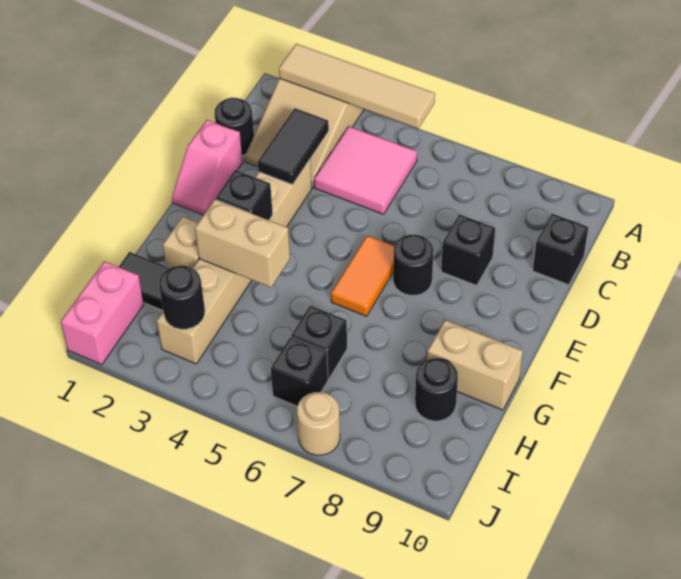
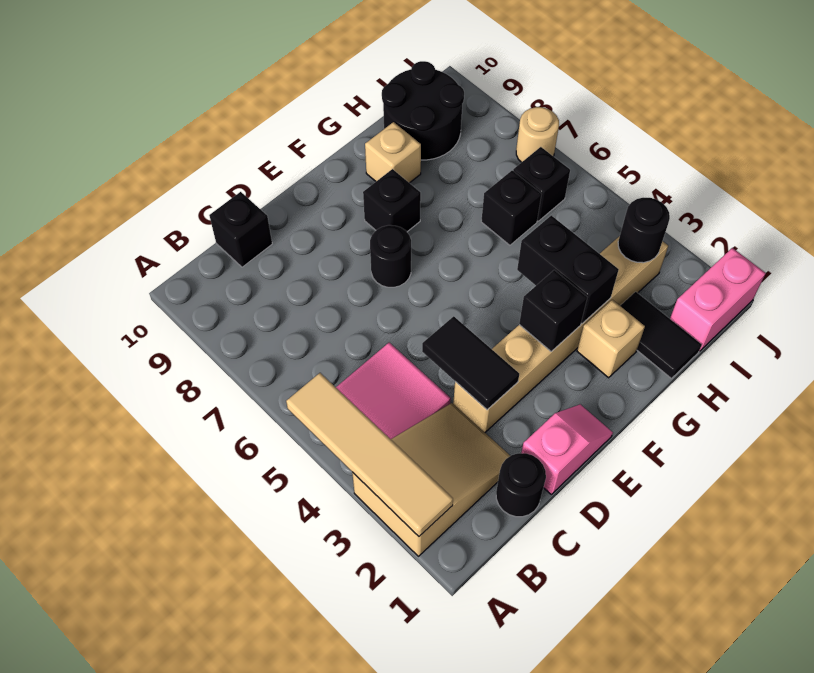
black 1x2 tile [258,108,329,185] -> black 1x2 tile turned to [422,316,519,410]
black 1x1 brick [441,214,495,286] -> black 1x1 brick moved to [363,169,421,232]
orange 1x2 tile [331,236,394,316] -> none
tan 1x2 brick [195,199,290,287] -> black 1x2 brick [517,215,619,323]
tan 1x2 brick [427,320,523,410] -> tan 1x1 brick [365,122,421,183]
black 1x1 round brick [415,358,458,421] -> black 2x2 round brick [382,61,464,160]

